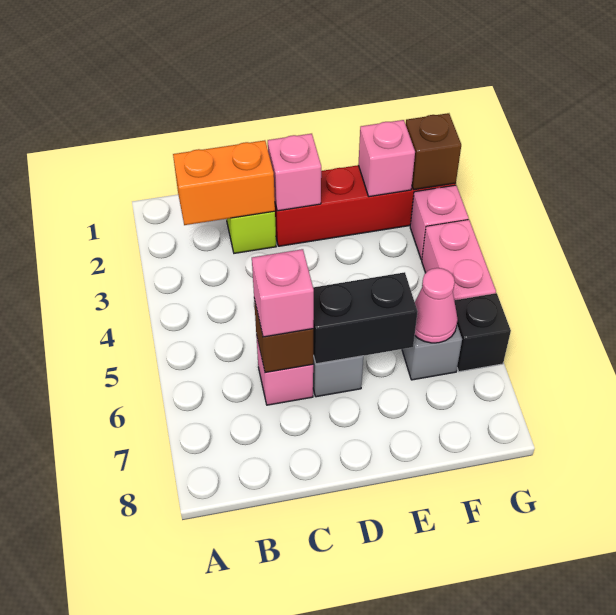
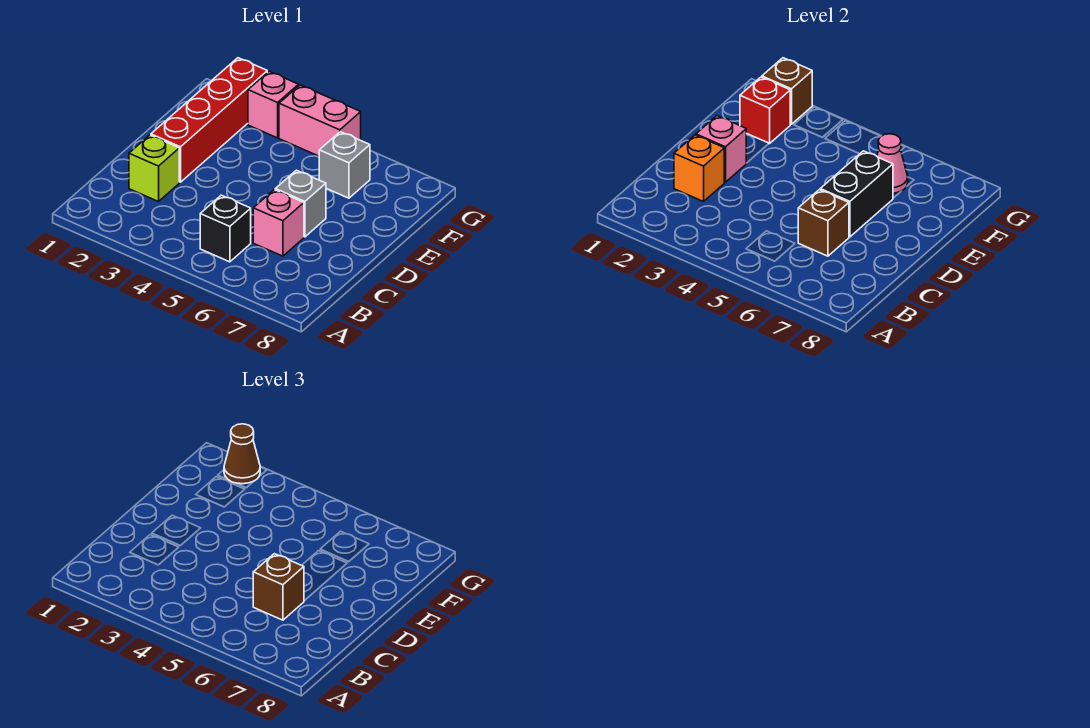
orange 1x2 brick [173,140,275,225] -> orange 1x1 brick [674,135,724,202]
pink 1x1 brick [252,249,314,337] -> brown 1x1 brick [253,554,304,620]
pink 1x1 brick [358,120,415,197] -> red 1x1 brick [740,77,790,144]
none -> brown 1x1 cone [224,424,260,484]
black 1x1 brick [454,293,511,372] -> black 1x1 brick moved to [200,195,251,262]

